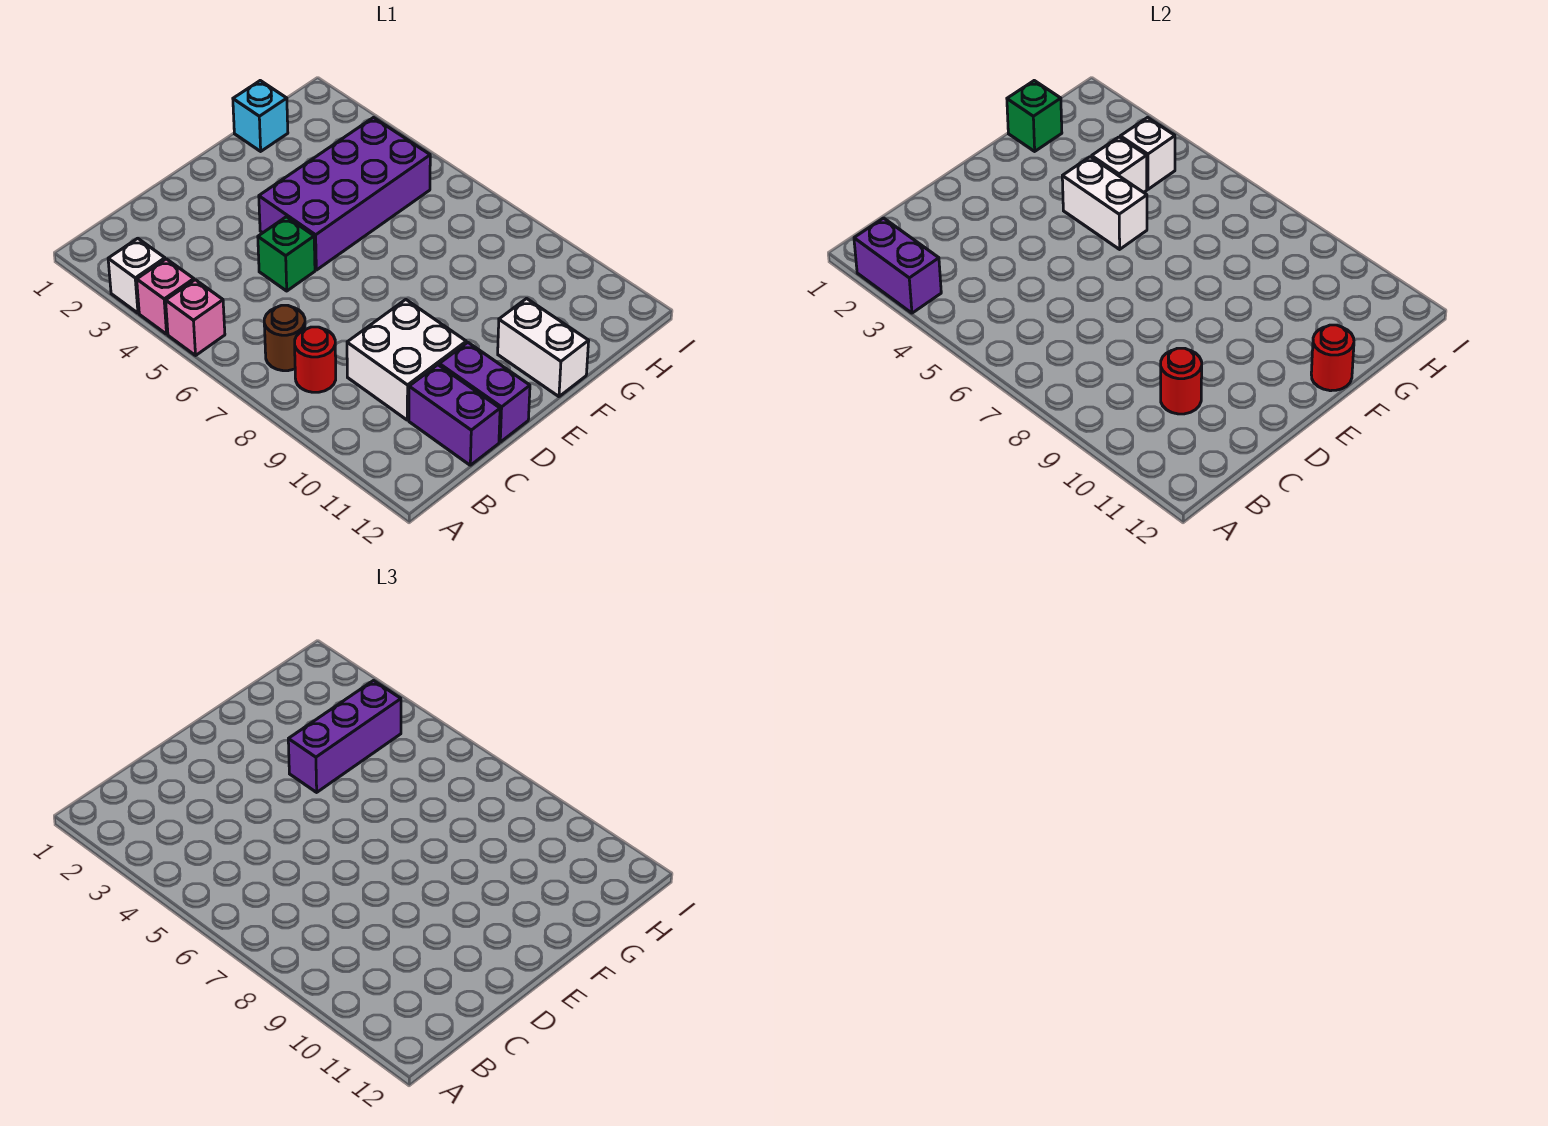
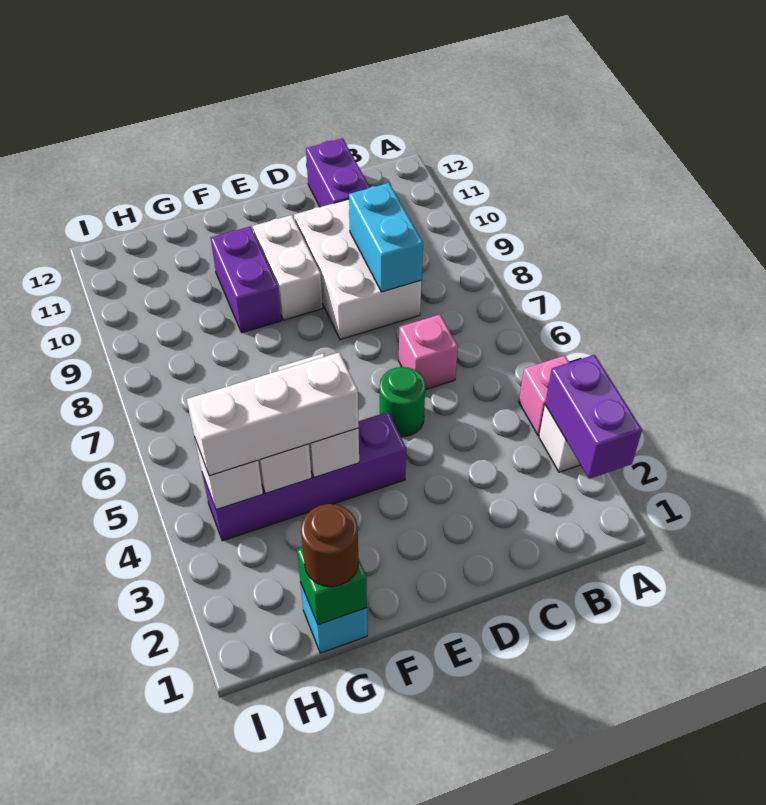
pink 1x1 brick [166,280,225,355] -> pink 1x1 brick moved to [399,314,458,390]
brown 1x1 round brick [264,305,305,371] -> brown 1x1 round brick moved to [301,504,358,587]
red 1x1 round brick [295,327,336,392] -> none
none -> cyan 1x2 brick [349,183,423,292]
white 2x2 brick [347,300,466,420] -> white 2x3 brick [294,199,421,339]
red 1x1 round brick [1161,348,1202,414] -> none
green 1x1 brick [258,217,315,291] -> green 1x1 round brick [380,367,426,437]
purple 1x2 brick [439,343,530,442] -> purple 1x2 brick moved to [211,227,281,333]
purple 2x4 brick [259,118,430,270] -> purple 1x4 brick [202,412,406,541]
purple 1x3 brick [288,681,401,792] -> white 1x3 brick [187,353,359,476]
white 1x2 brick [498,299,589,397] -> white 1x2 brick moved to [253,215,323,320]
red 1x1 round brick [1311,325,1354,391] -> none

